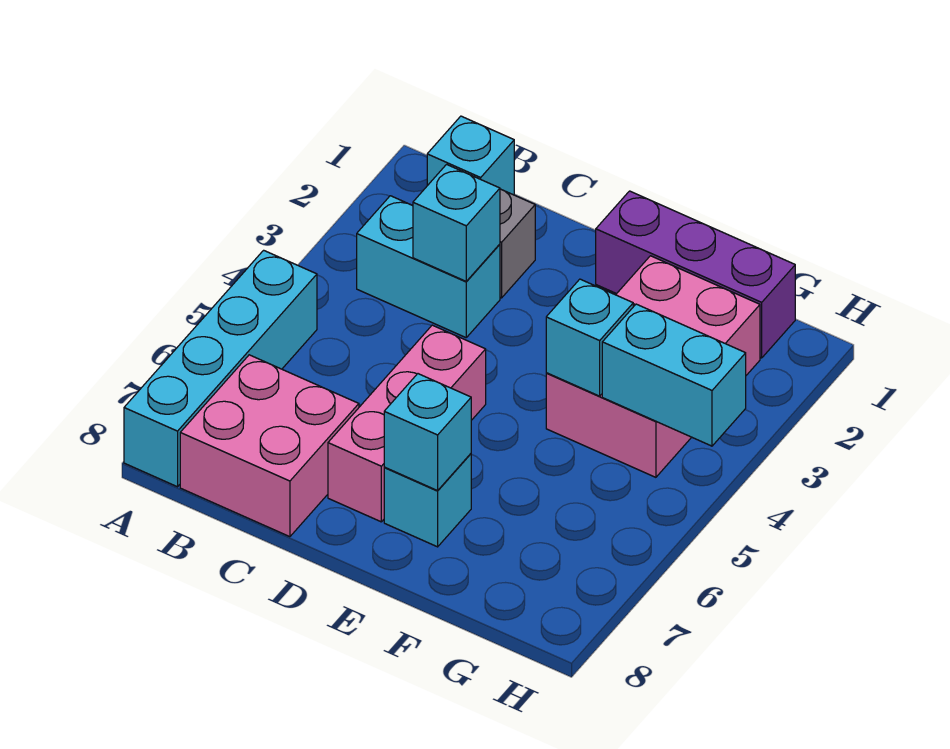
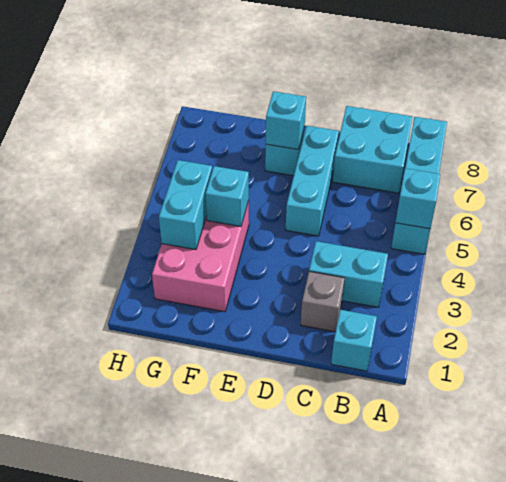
pink 2x2 brick [180,355,359,537] -> cyan 2x2 brick [333,106,412,193]
cyan 1x1 brick [413,164,500,281] -> cyan 1x1 brick moved to [395,168,440,229]
pink 1x3 brick [328,325,486,522] -> cyan 1x3 brick [286,126,339,236]
purple 1x3 brick [596,191,795,358] -> none
cyan 1x2 brick [602,304,746,446] -> cyan 1x2 brick turned to [159,160,212,250]

